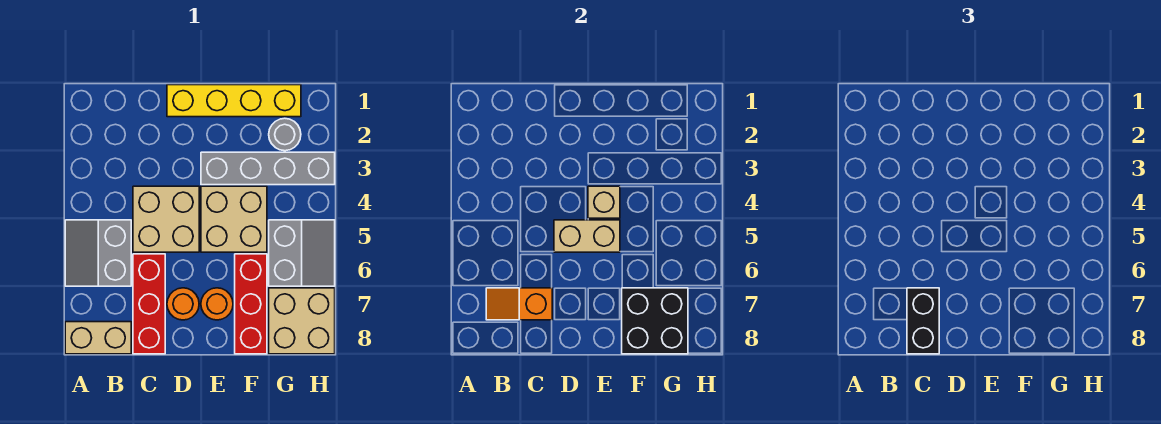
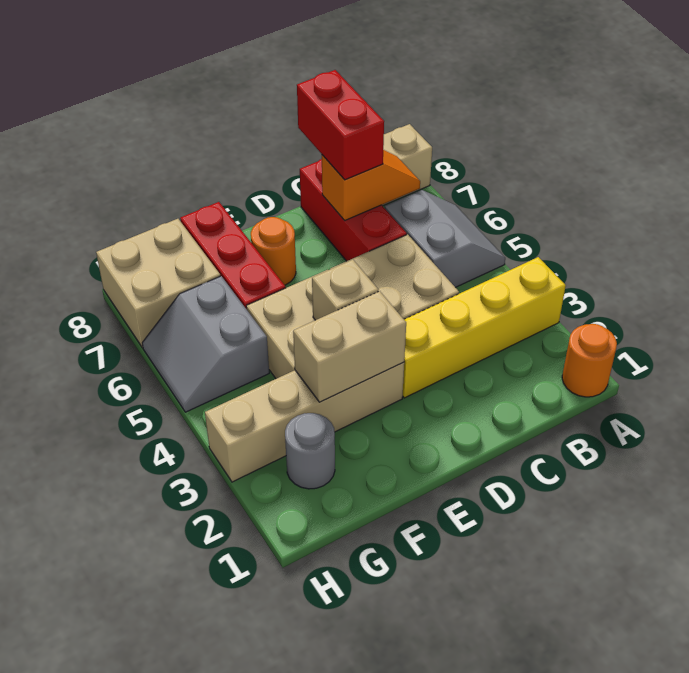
black 1x2 brick [907,288,939,354] -> red 1x2 brick [297,70,384,180]
yellow 1x4 brick [167,85,301,117] -> yellow 1x4 brick moved to [403,257,566,398]
tan 1x2 brick [554,220,620,252] -> tan 1x2 brick moved to [293,291,406,402]
orange 1x1 round brick [167,288,199,320] -> orange 1x1 round brick moved to [562,324,617,397]
grey 1x4 brick [201,152,335,185] -> tan 1x4 brick [205,362,404,482]
black 2x2 brick [622,288,688,354] -> none

